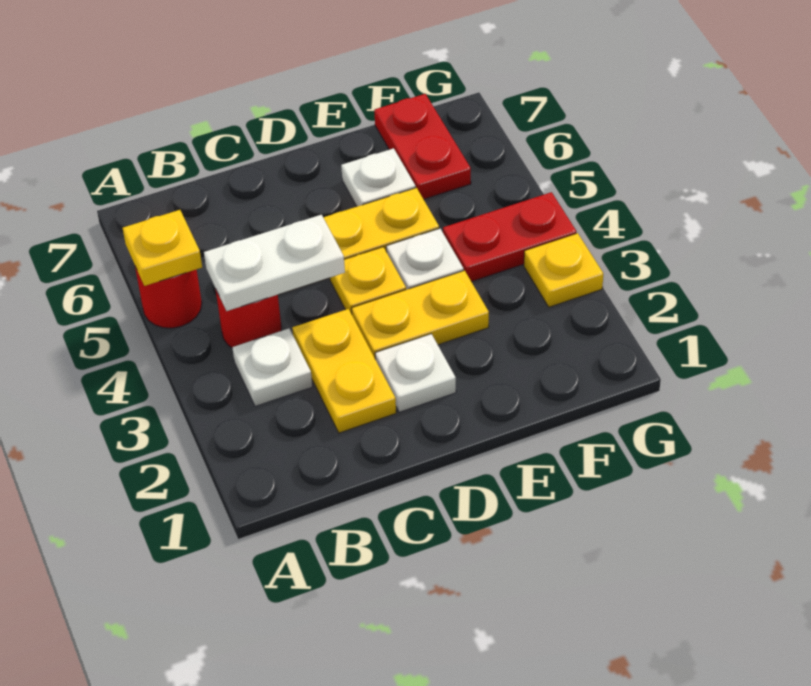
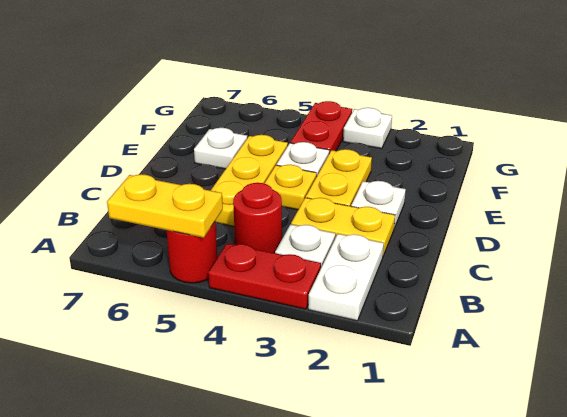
yellow 1x1 plate [123,210,202,286] -> yellow 1x2 plate [107,174,223,238]
white 1x2 plate [204,215,345,311] -> white 1x2 plate moved to [308,234,384,321]
red 1x2 plate [374,94,471,199] -> red 1x2 plate moved to [208,243,321,309]
yellow 1x1 plate [524,233,603,307] -> white 1x1 plate [343,108,392,149]

